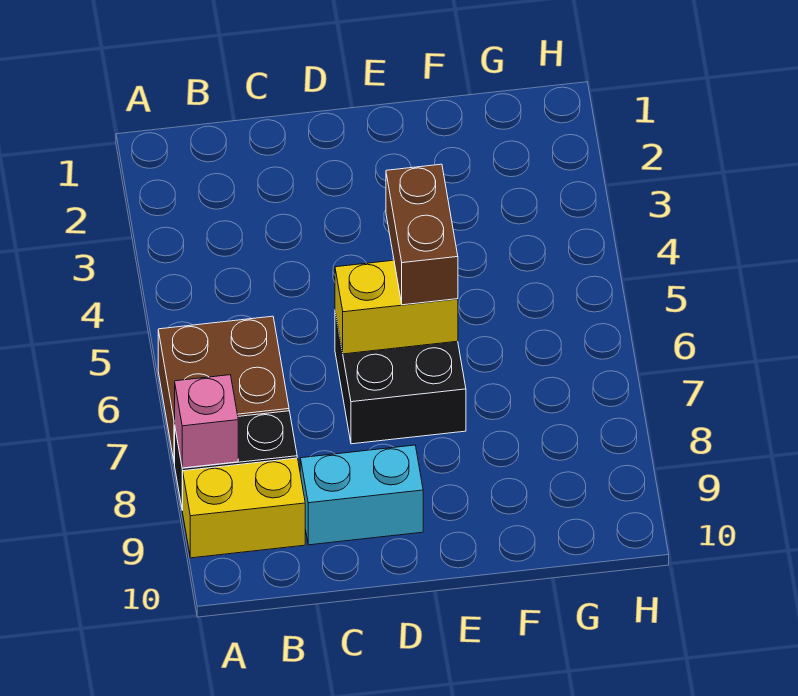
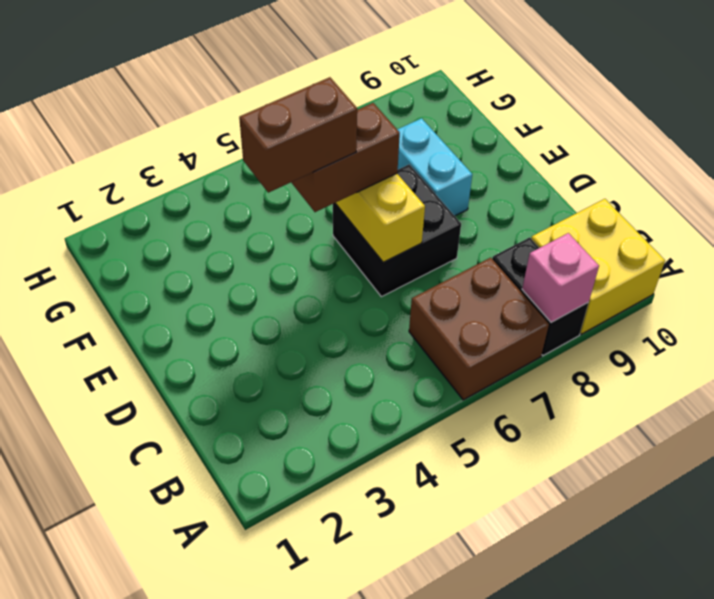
yellow 1x2 brick [182,458,305,558] -> yellow 2x2 brick [531,199,665,334]
cyan 1x2 brick [300,445,423,545] -> cyan 1x2 brick moved to [397,118,472,216]
none -> brown 1x2 brick [239,77,357,193]

